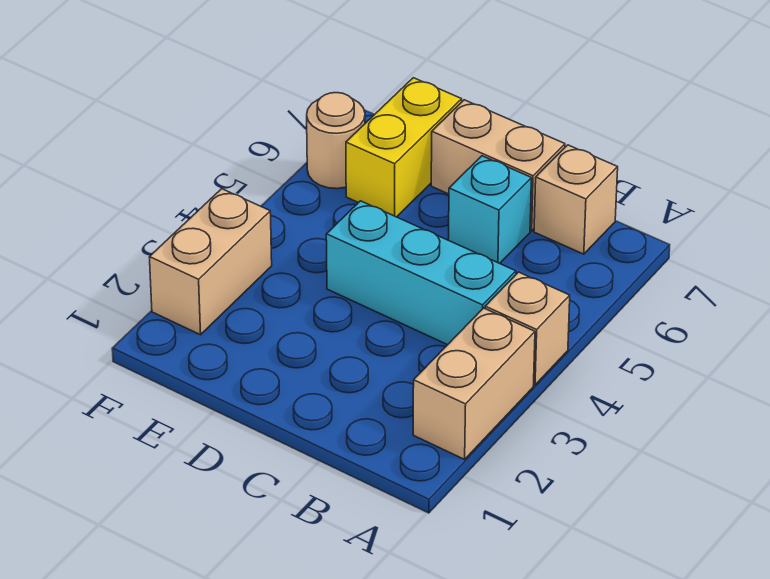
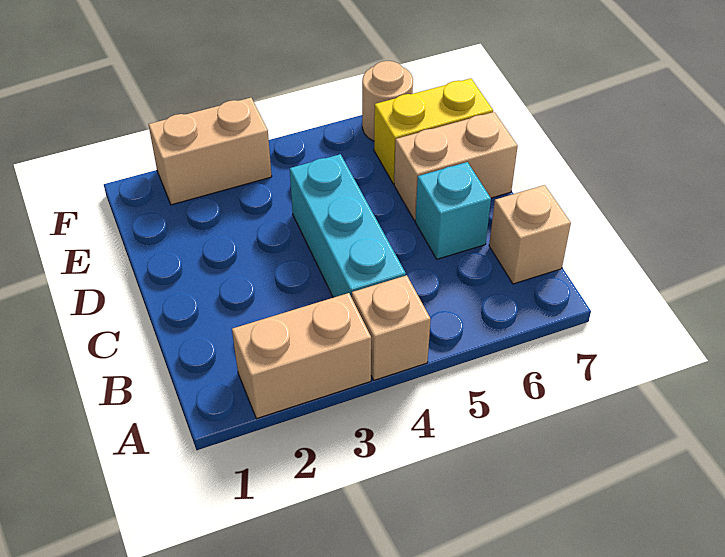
tan 1x2 brick [431,100,565,231] -> tan 1x2 brick turned to [394,112,518,221]

